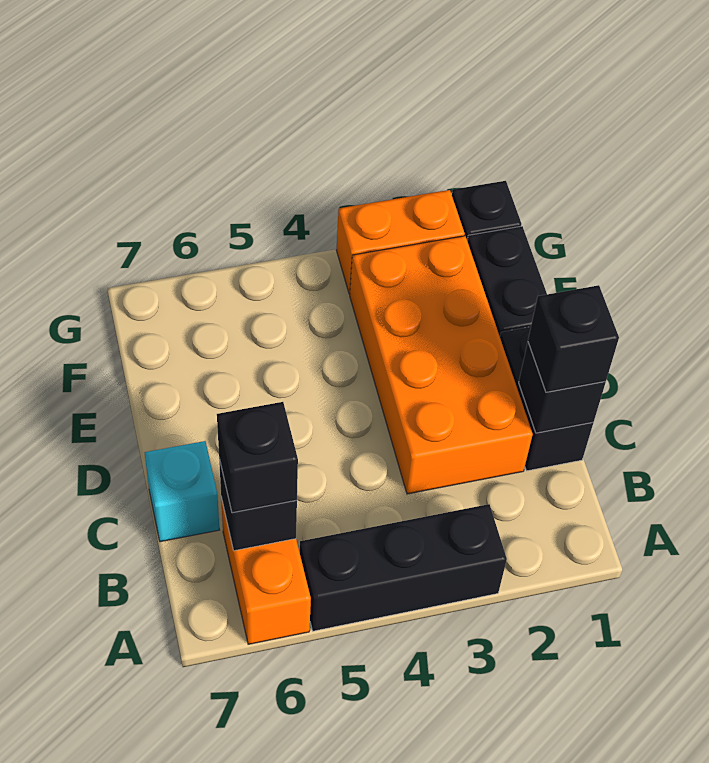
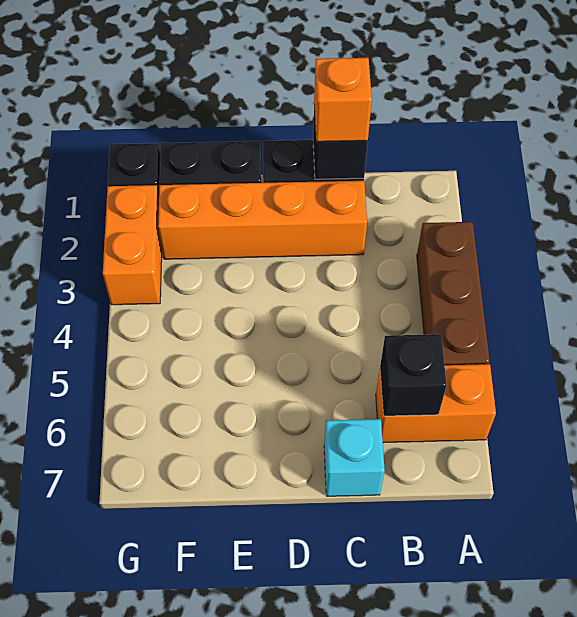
black 1x3 brick [300,504,507,631] -> brown 1x3 brick [417,222,490,365]
black 1x1 brick [217,402,298,513] -> none
black 1x1 brick [528,285,619,392] -> orange 1x1 brick [314,58,372,142]
orange 2x4 brick [350,236,533,494] -> orange 1x4 brick [158,181,367,259]

